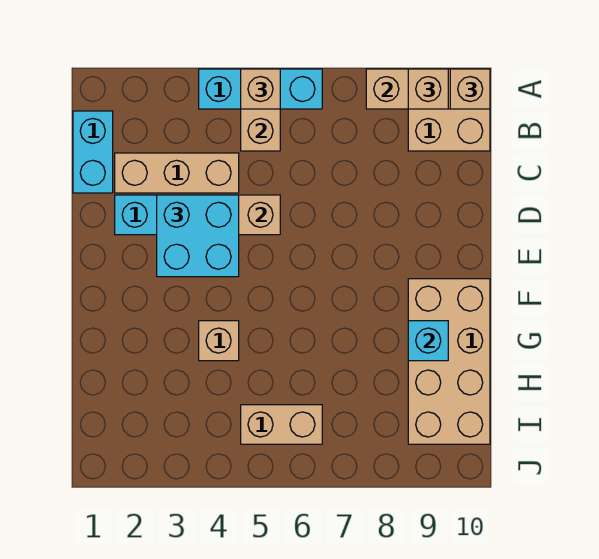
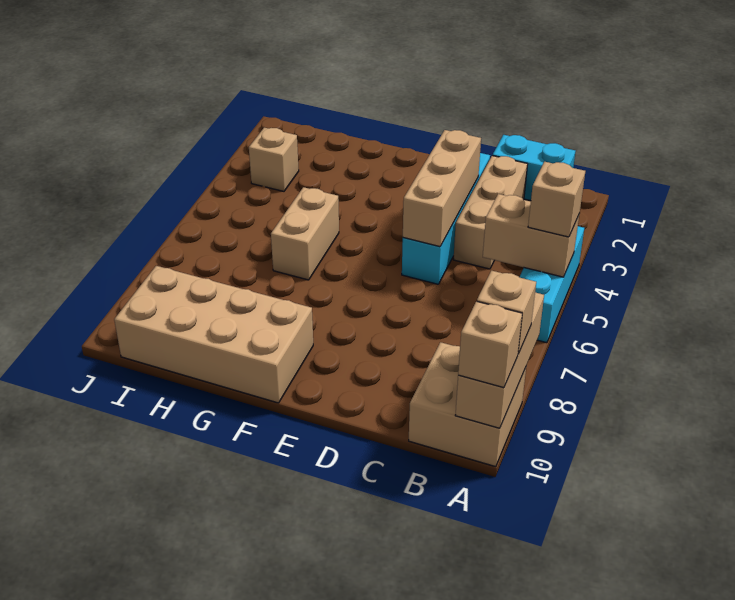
cyan 2x2 brick [157,195,239,277] -> none
tan 1x1 brick [199,321,239,361] -> tan 1x1 brick moved to [249,128,299,191]
cyan 1x1 brick [408,321,448,361] -> none
tan 1x2 brick [241,405,322,444] -> tan 1x2 brick moved to [271,187,339,280]

